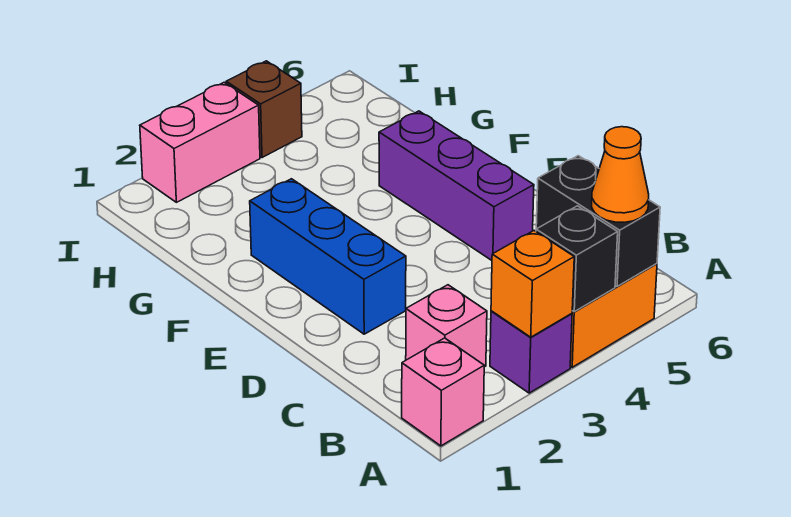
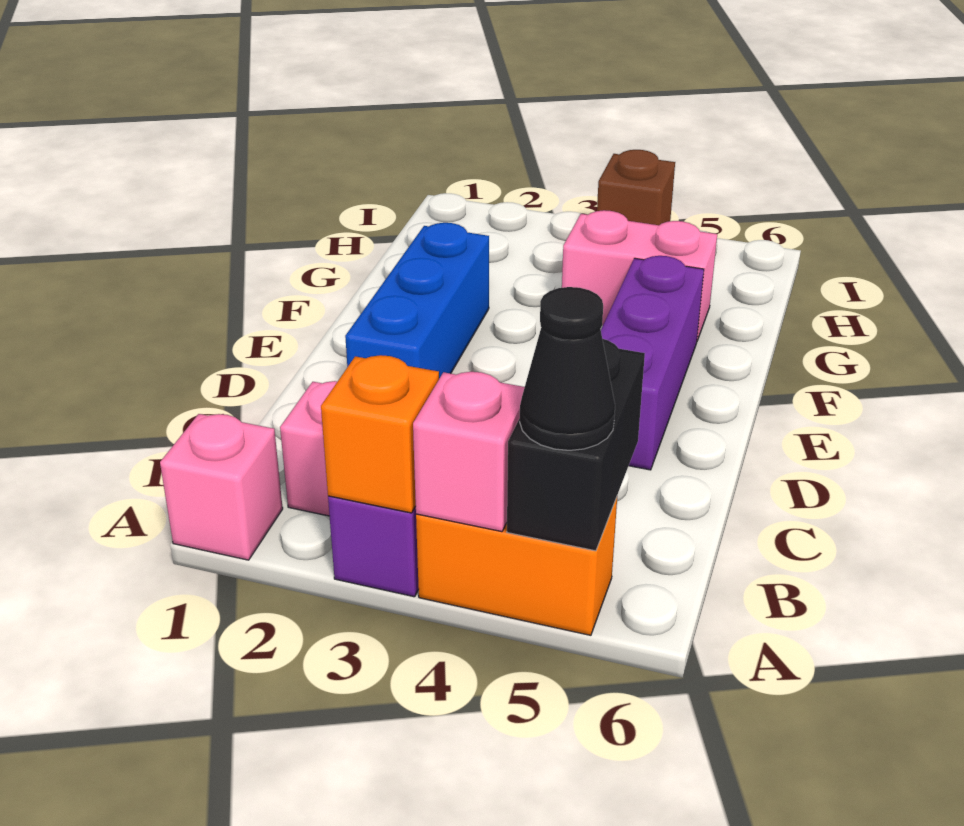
black 1x1 brick [536,206,618,312] -> pink 1x1 brick [413,372,525,532]
orange 1x1 cone [592,127,649,222] -> black 1x1 cone [520,287,615,450]
pink 1x2 brick [140,82,260,202] -> pink 1x2 brick moved to [562,210,717,340]

